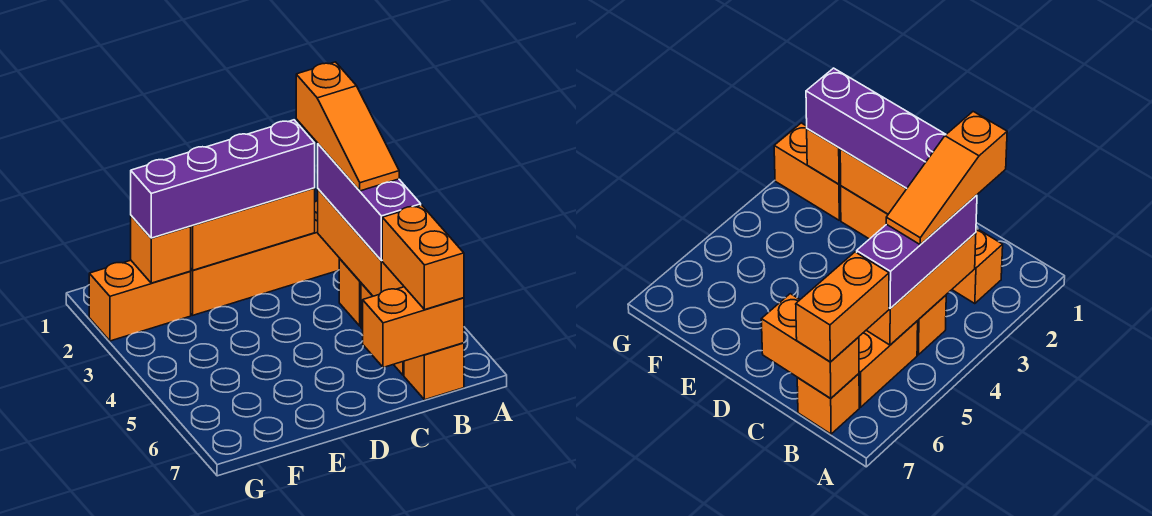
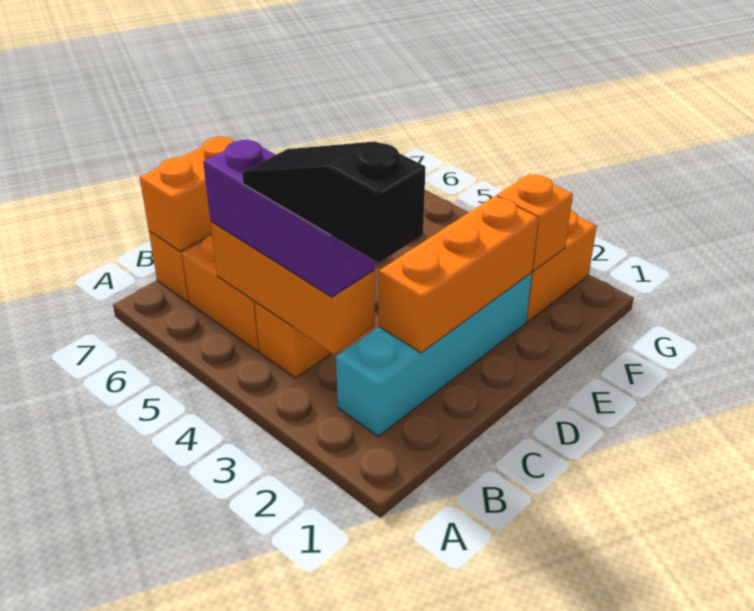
orange 1x4 brick [190,200,340,315] -> cyan 1x4 brick [336,273,532,436]
orange 1x3 slope [296,62,399,191] -> black 1x3 slope [242,141,425,263]
orange 1x2 brick [382,205,464,310] -> none
purple 1x4 brick [131,120,315,238] -> none

